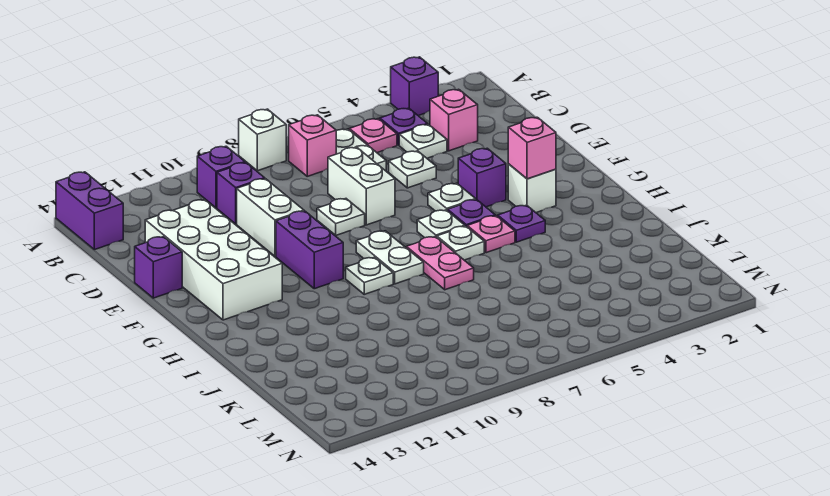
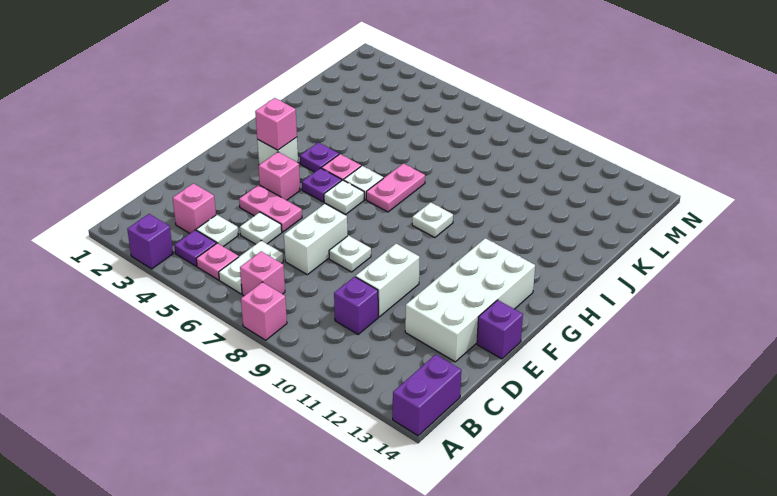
white 1x1 brick [239,109,286,171] -> pink 1x1 brick [241,282,287,340]
purple 1x1 brick [197,146,245,208] -> none
none -> pink 1x2 plate [239,185,302,232]
purple 1x1 brick [458,148,506,207] -> pink 1x1 brick [258,152,300,200]
white 1x1 plate [428,183,476,211] -> none
purple 1x2 brick [276,211,343,289] -> none
white 1x2 plate [356,231,424,284] -> none

